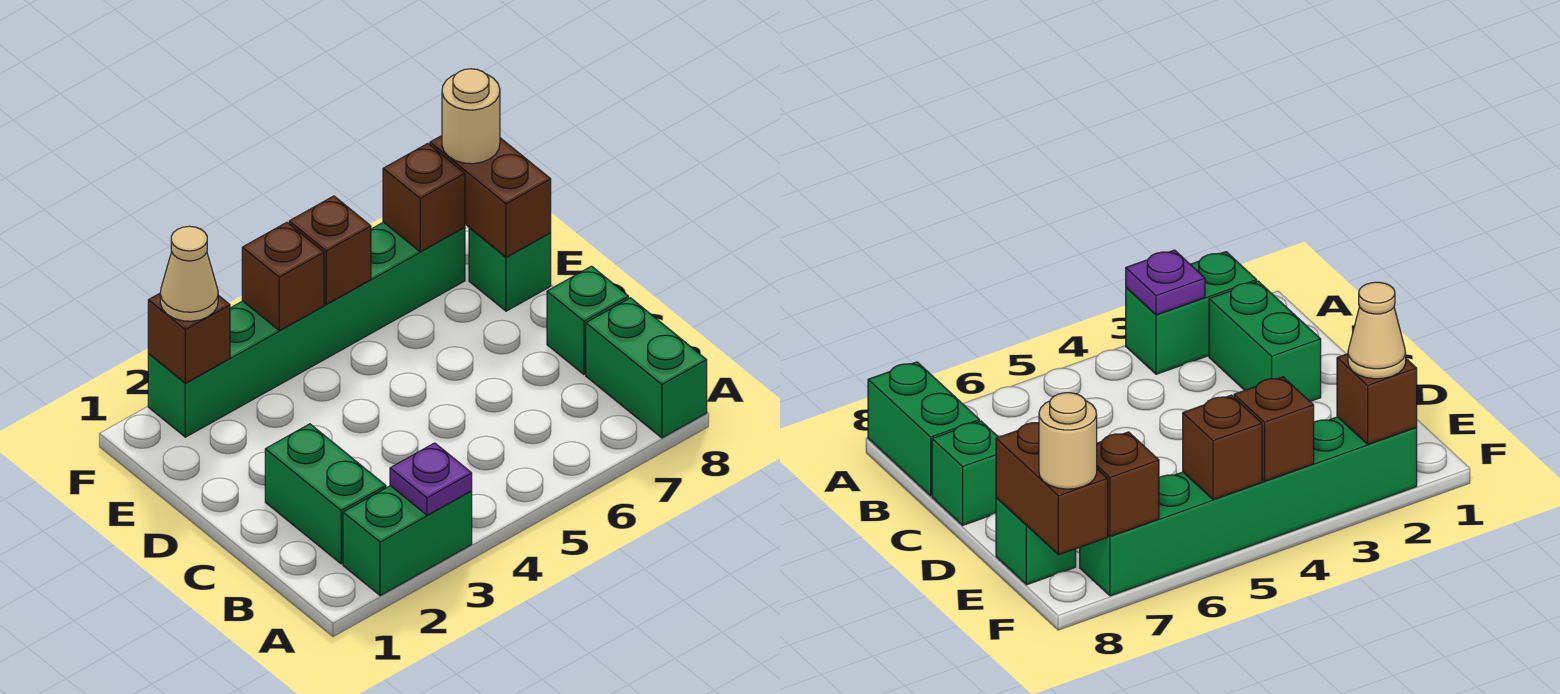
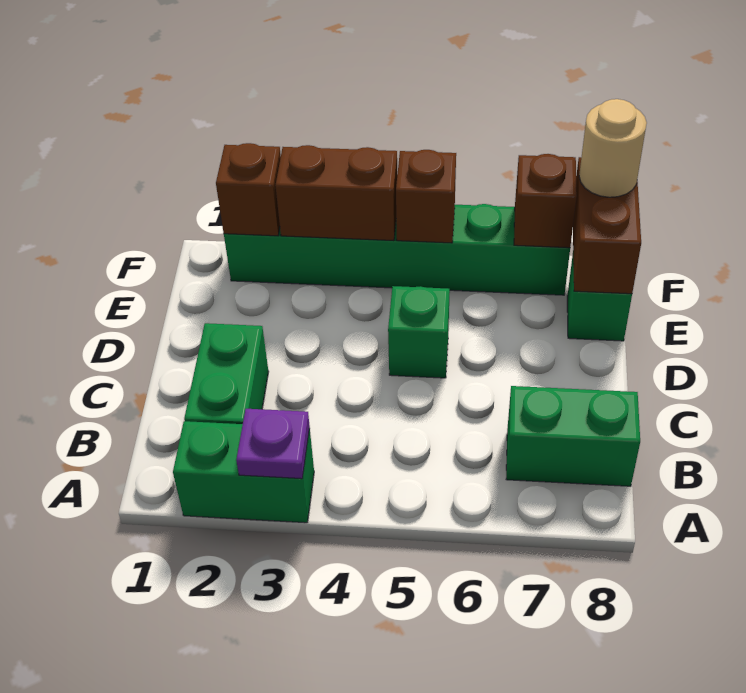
green 1x2 brick [586,298,707,438] -> green 1x2 brick turned to [506,386,640,486]
green 1x1 brick [547,266,629,374] -> green 1x1 brick moved to [388,286,450,378]
tan 1x1 cone [160,226,218,321] -> none
brown 1x1 brick [242,222,324,331] -> brown 1x2 brick [275,145,397,241]

